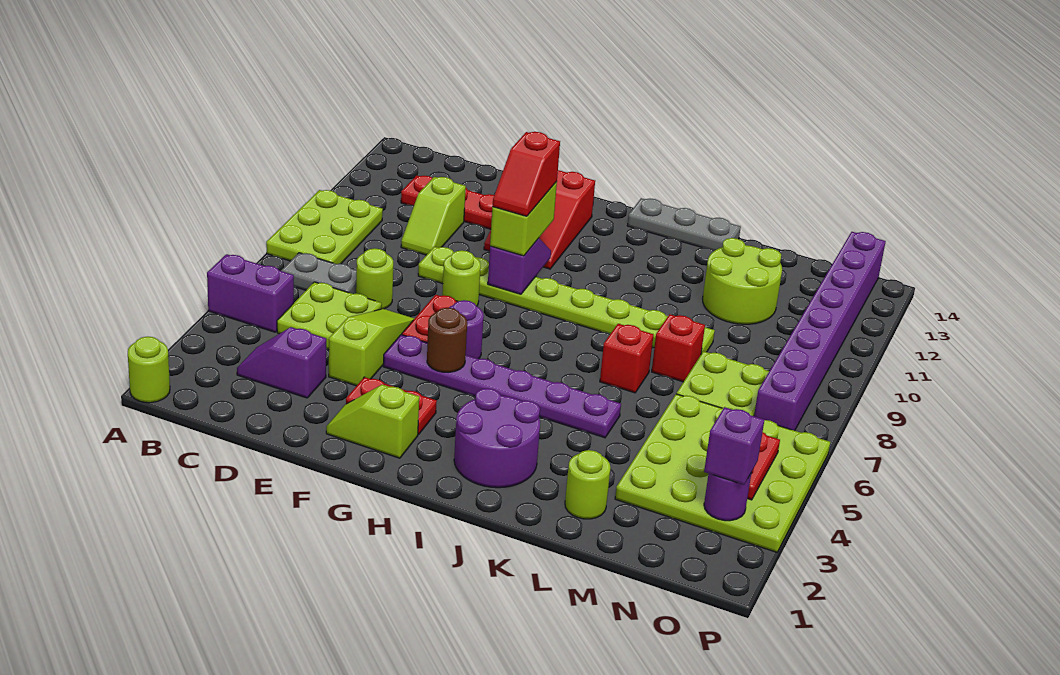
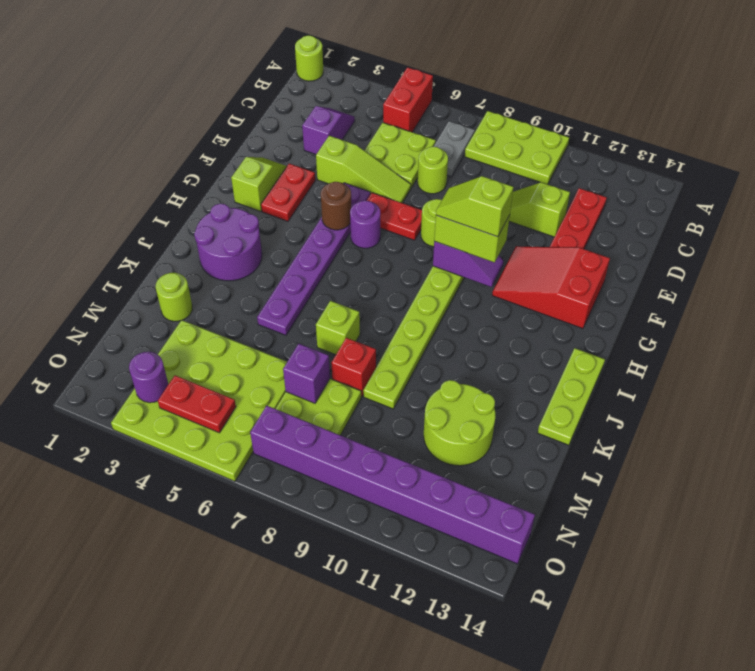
purple 1x2 brick [207,254,294,332] -> red 1x2 brick [383,67,433,132]
red 1x2 slope [493,132,560,216] -> lime 1x2 slope [436,176,513,237]
grey 1x3 plate [627,198,741,251] -> lime 1x3 plate [538,348,605,445]
red 1x1 brick [600,324,653,393] -> lime 1x1 brick [316,301,360,355]
purple 1x1 brick [704,407,764,485] -> purple 1x1 brick moved to [283,344,330,403]

